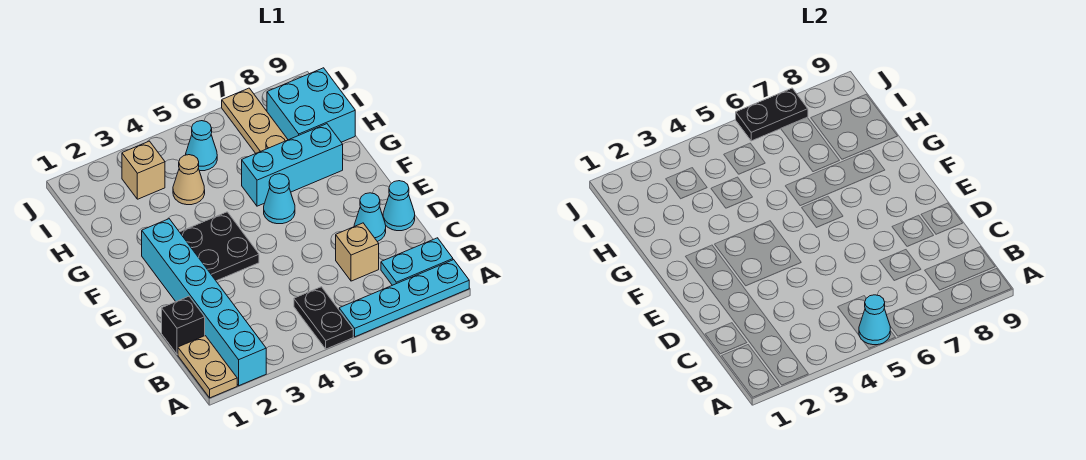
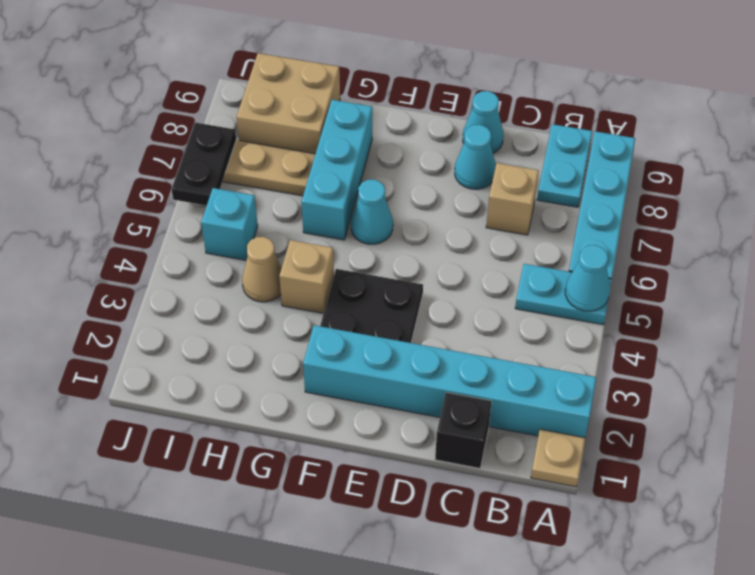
tan 1x2 plate [178,336,237,398] -> tan 1x1 plate [531,429,585,487]
black 1x2 plate [294,287,353,349] -> cyan 1x2 plate [515,264,612,325]
cyan 2x2 brick [267,68,355,142] -> tan 2x2 brick [236,53,340,154]
tan 1x1 brick [122,141,165,199] -> tan 1x1 brick moved to [279,240,334,313]
cyan 1x1 cone [186,121,217,171] -> cyan 1x1 brick [201,188,258,260]

